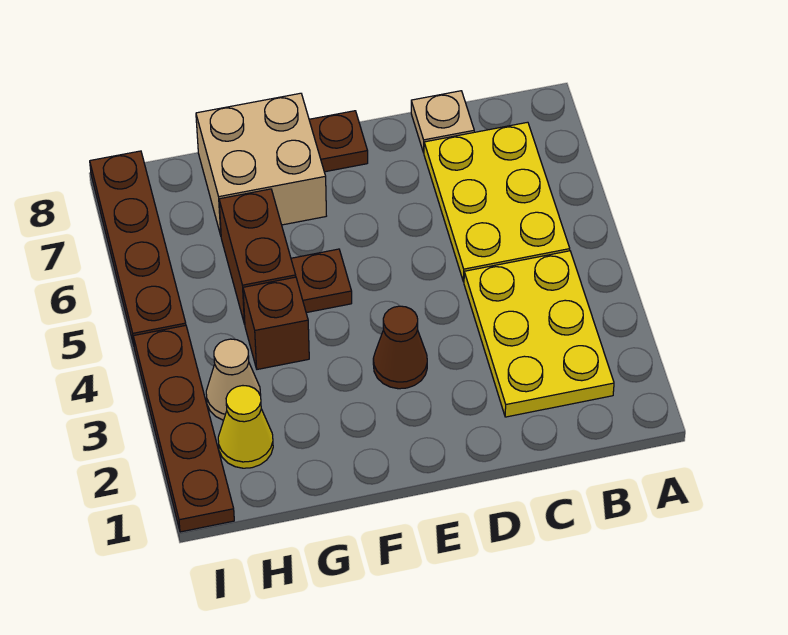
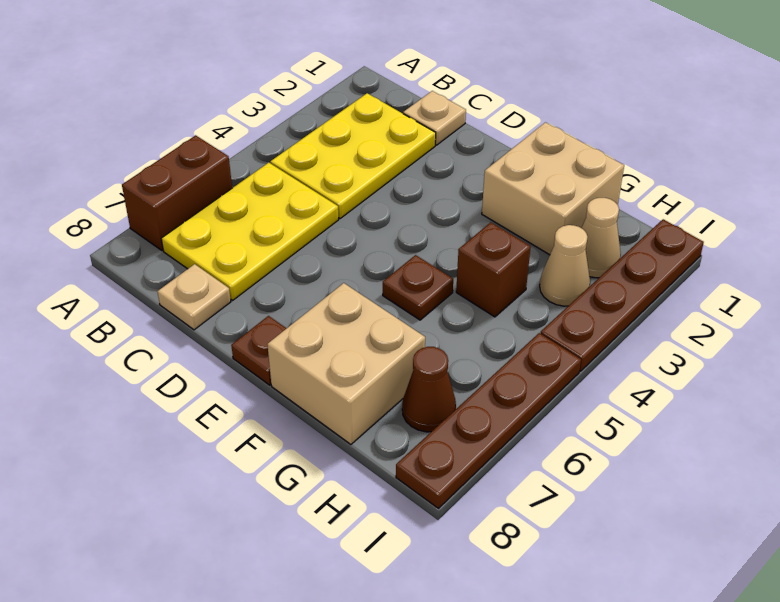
none -> tan 1x1 plate [403,91,466,145]
brown 1x1 cone [373,306,427,389] -> brown 1x1 cone moved to [402,347,456,432]
none -> tan 2x2 brick [482,122,624,255]
brown 1x2 brick [219,189,296,324] -> brown 1x2 brick moved to [122,135,232,251]
yellow 1x1 cone [218,386,273,468] -> tan 1x1 cone [582,198,621,278]

